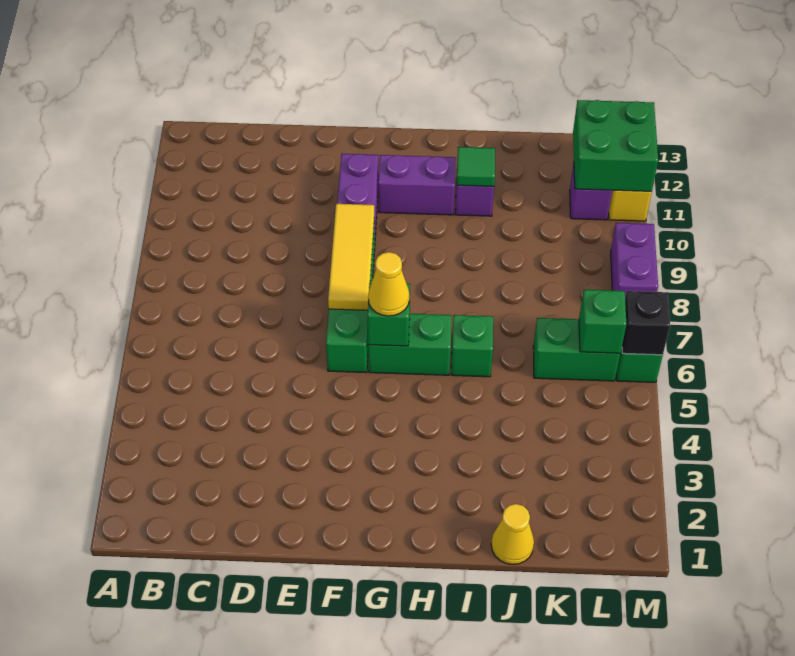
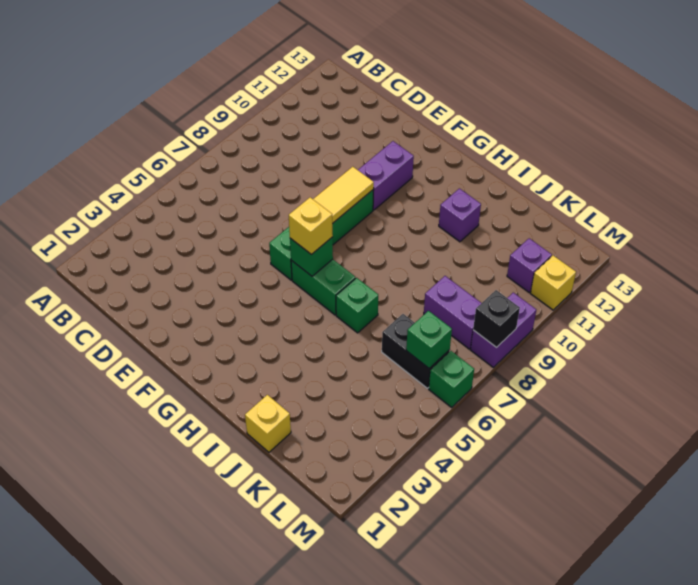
yellow 1x1 cone [368,252,409,316] -> yellow 1x1 brick [289,197,333,255]
purple 1x2 brick [378,155,456,215] -> purple 1x2 brick moved to [424,276,481,349]
green 1x1 tile [457,147,495,186] -> none
yellow 1x1 cone [491,504,534,564] -> yellow 1x1 brick [245,395,291,452]
green 1x2 brick [533,318,620,381] -> black 1x2 brick [382,314,450,388]
green 2x2 brick [573,100,658,192] -> none
black 1x1 brick [622,291,670,355] -> black 1x1 brick moved to [473,290,520,348]

